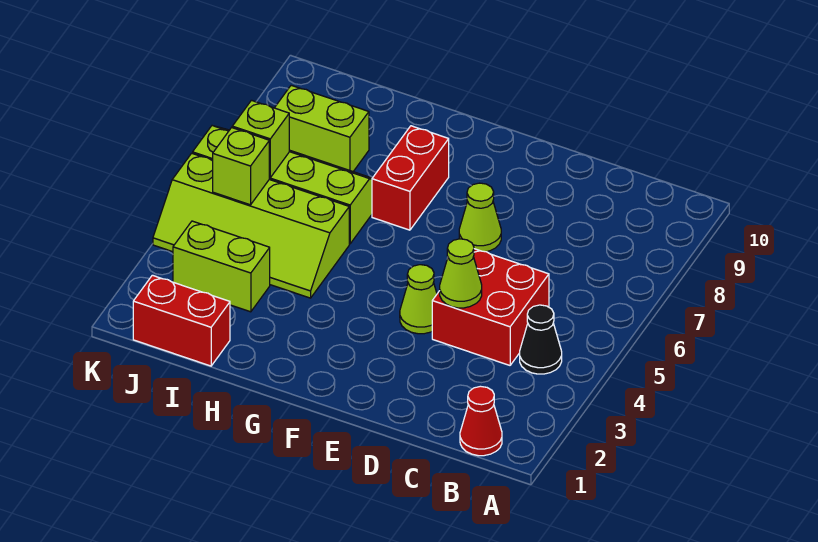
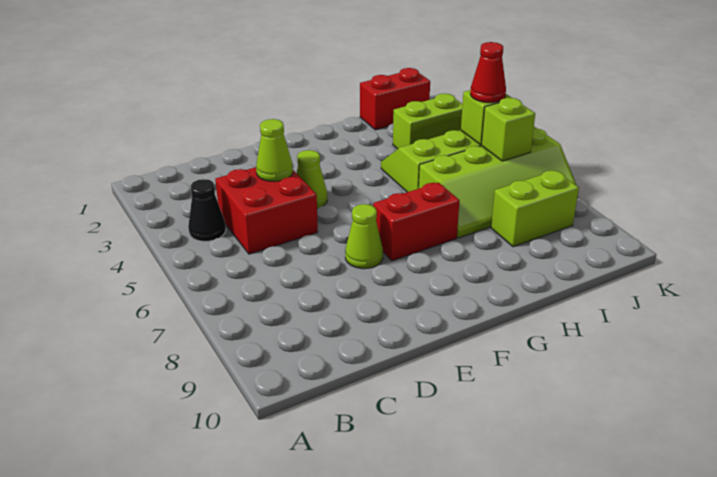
red 1x1 cone [460,386,502,456] -> red 1x1 cone moved to [470,42,506,103]
red 1x2 brick [372,126,449,230] -> red 1x2 brick turned to [373,183,460,261]

